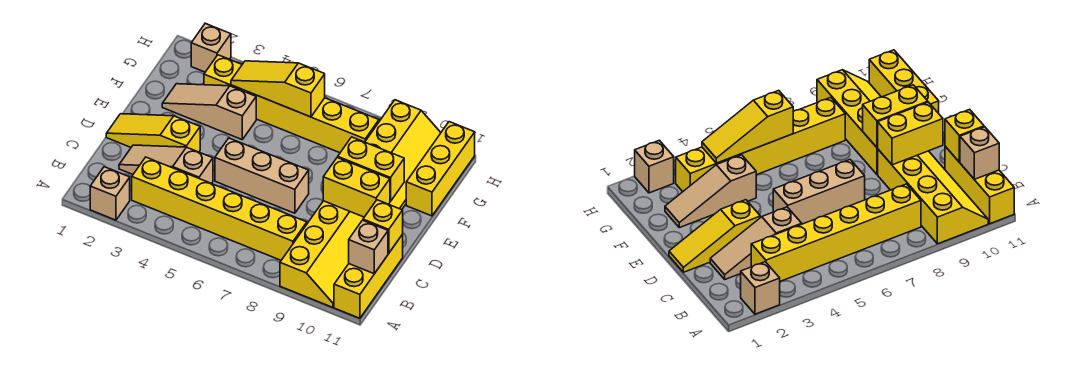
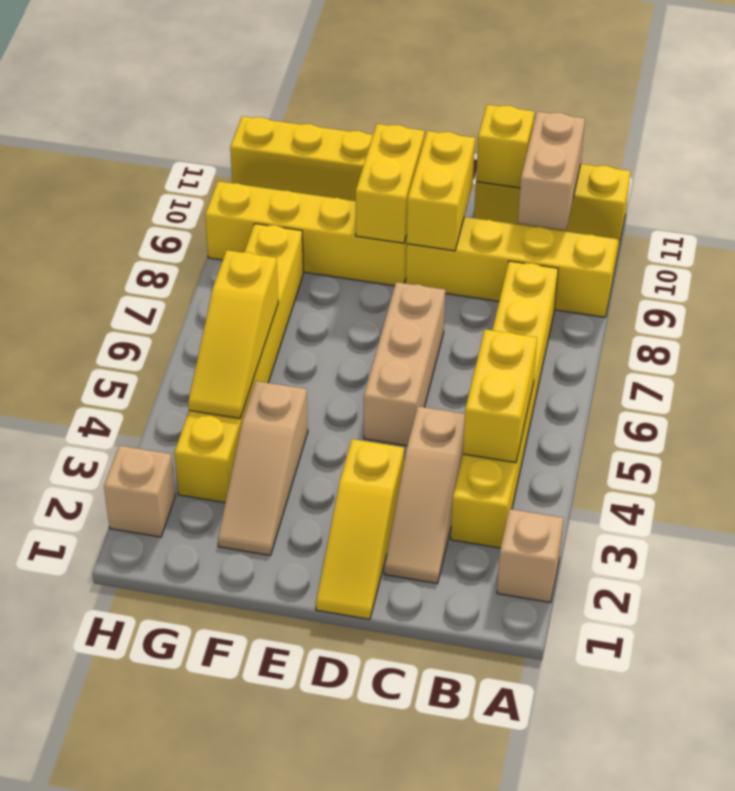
none -> yellow 1x2 brick [463,329,537,463]
tan 1x1 brick [349,220,388,274] -> tan 1x2 brick [518,112,585,230]

